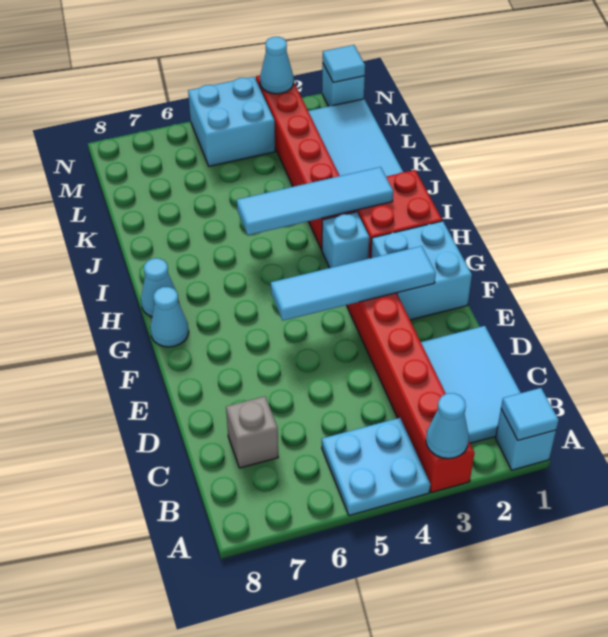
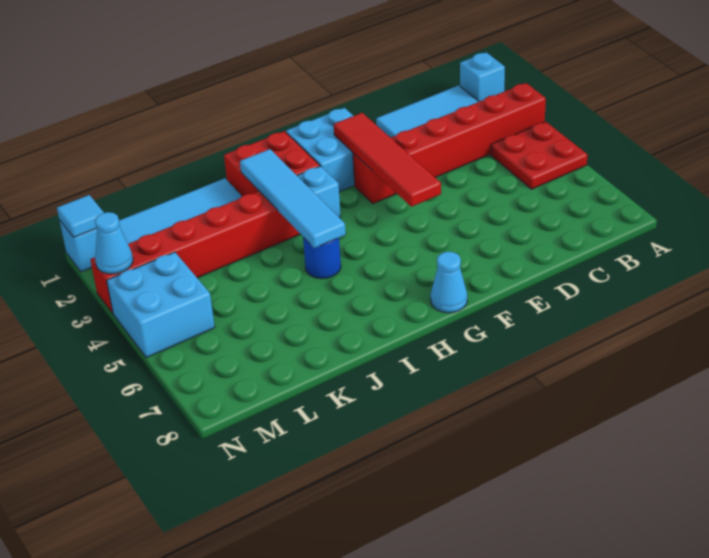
cyan 1x1 tile [501,388,559,440] -> none
cyan 1x1 cone [426,393,469,459] -> none
cyan 2x2 plate [322,418,430,515] -> red 2x2 plate [491,122,587,189]
grey 1x1 brick [226,396,278,468] -> none
cyan 1x4 tile [271,246,436,321] -> red 1x4 tile [334,113,441,207]
cyan 1x1 cone [141,258,179,317] -> none
none -> blue 1x1 round brick [303,237,341,279]

